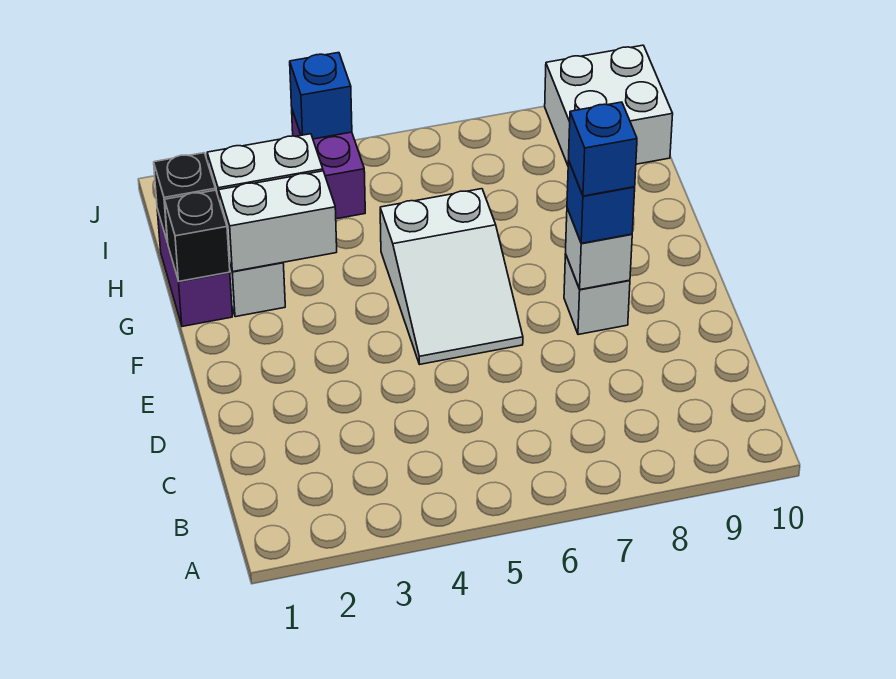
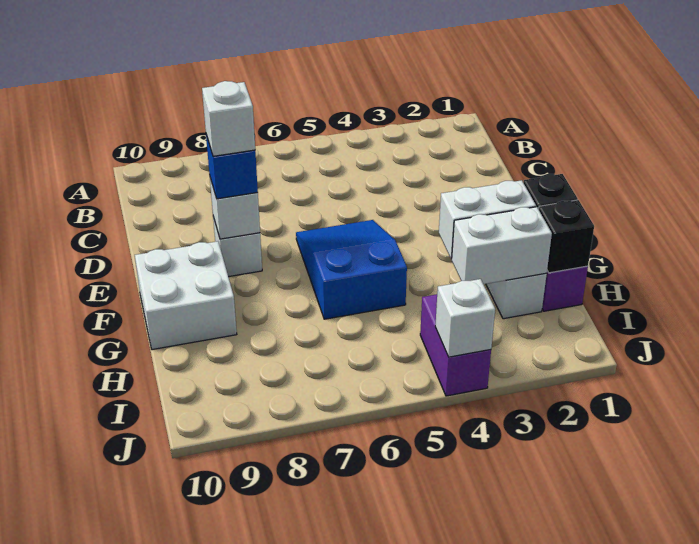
white 2x3 slope [380,189,523,364] -> blue 2x3 slope [296,220,407,319]
blue 1x1 brick [569,102,637,196] -> white 1x1 brick [202,81,255,156]
white 2x2 brick [545,45,673,165] -> white 2x2 brick moved to [135,241,237,350]
blue 1x1 brick [290,53,352,139] -> white 1x1 brick [435,279,495,357]

